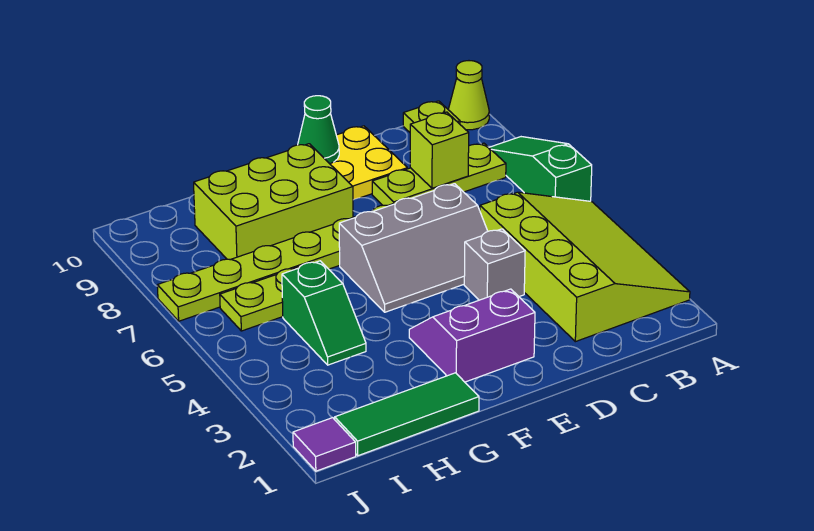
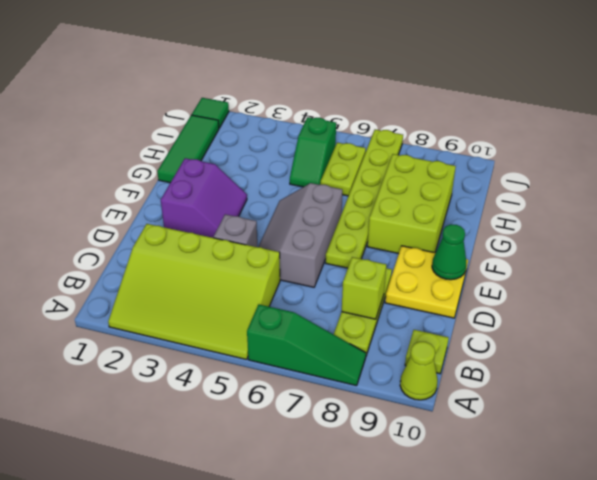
green 1x2 slope [282,261,366,365] -> green 1x2 slope turned to [290,117,336,187]
purple 1x1 tile [293,418,356,471] -> green 1x1 tile [192,98,229,128]

